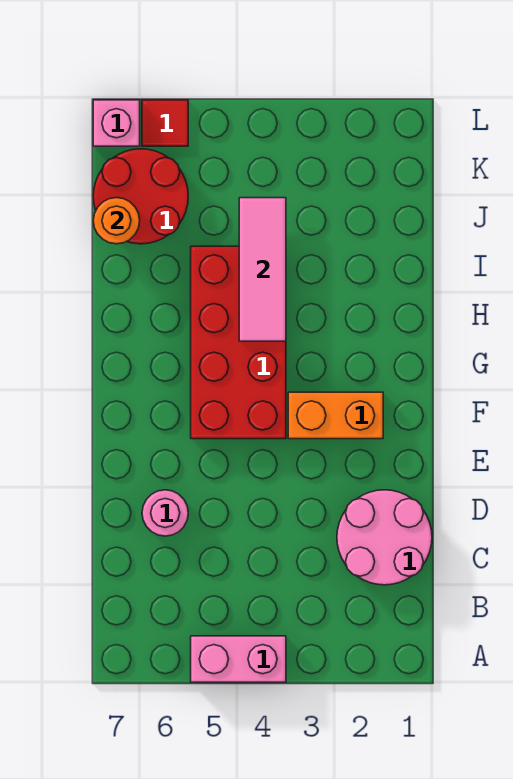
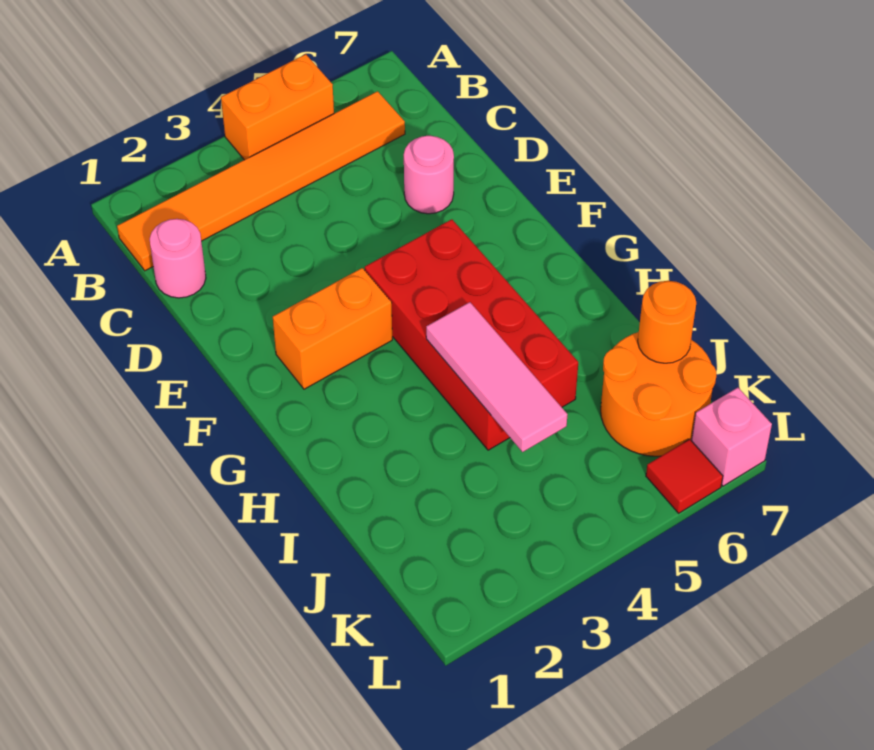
pink 1x2 brick [191,636,286,682] -> orange 1x2 brick [221,54,334,160]
none -> orange 1x6 tile [117,91,405,271]
pink 2x2 round brick [337,490,432,585] -> pink 1x1 round brick [150,219,206,298]
red 2x2 round brick [93,149,188,244] -> orange 2x2 round brick [601,332,716,456]

